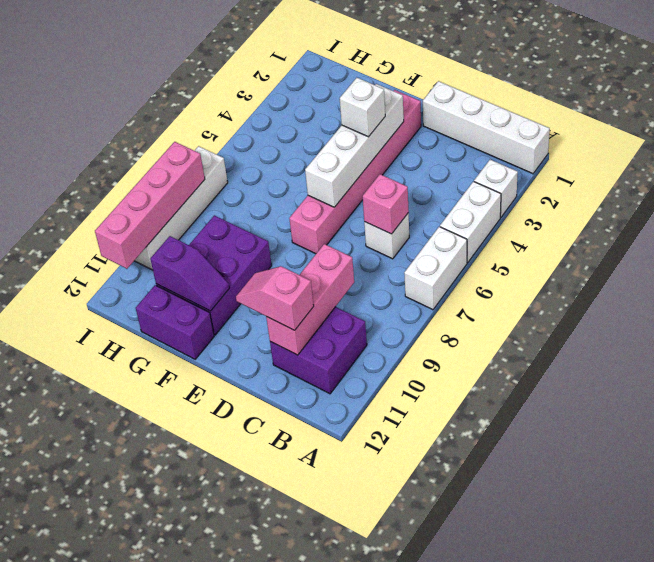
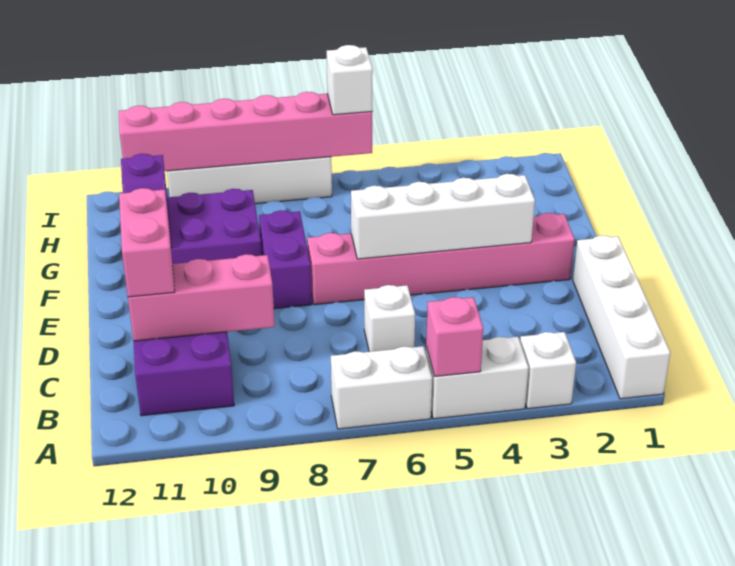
pink 1x1 brick [363,174,409,234] -> pink 1x1 brick moved to [426,297,483,376]
pink 1x2 slope [236,266,314,330] -> pink 1x2 brick [119,188,175,297]
white 1x1 brick [340,78,385,137] -> white 1x1 brick moved to [327,45,373,115]
purple 1x2 brick [136,285,214,359] -> purple 1x2 brick moved to [259,210,312,309]
pink 1x4 brick [95,142,205,269] -> pink 1x6 brick [119,92,372,171]

